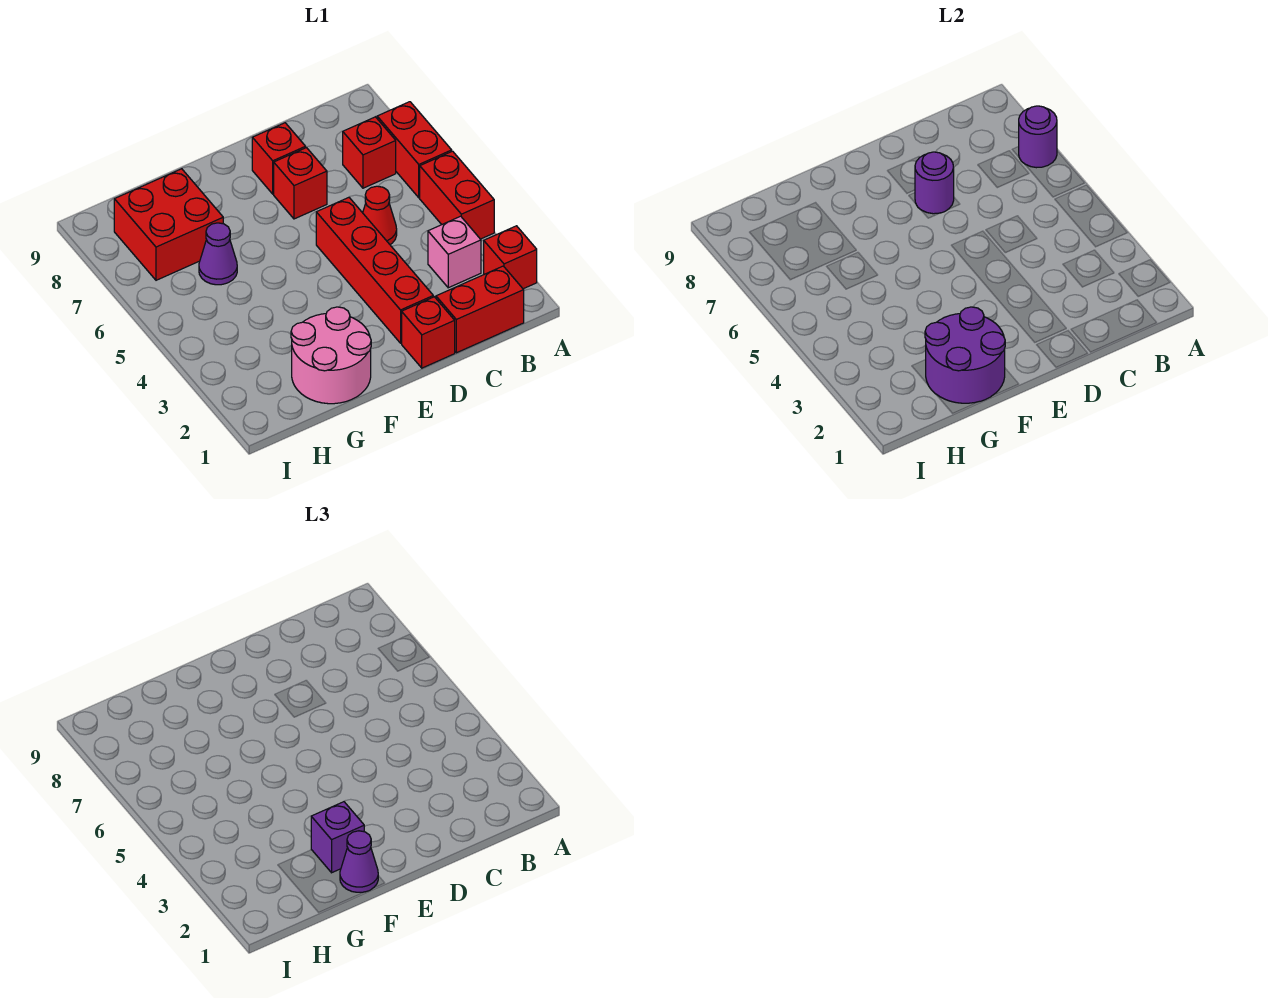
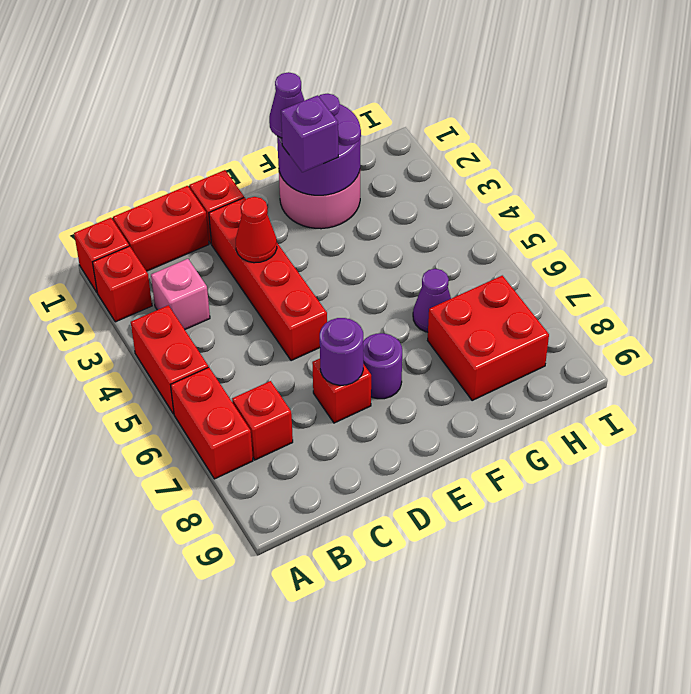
purple 1x1 round brick [1019,106,1057,168] -> purple 1x1 round brick moved to [363,333,402,399]
red 1x1 cone [363,186,397,244] -> red 1x1 cone moved to [236,197,277,263]
red 1x1 brick [252,123,306,194] -> red 1x1 brick moved to [74,218,129,292]

